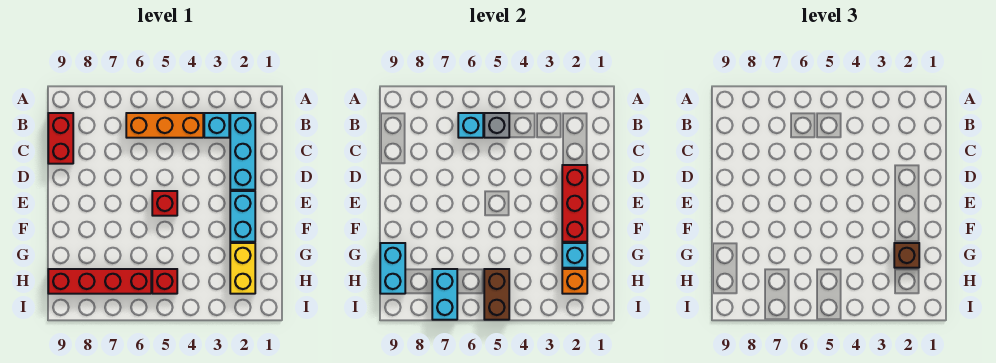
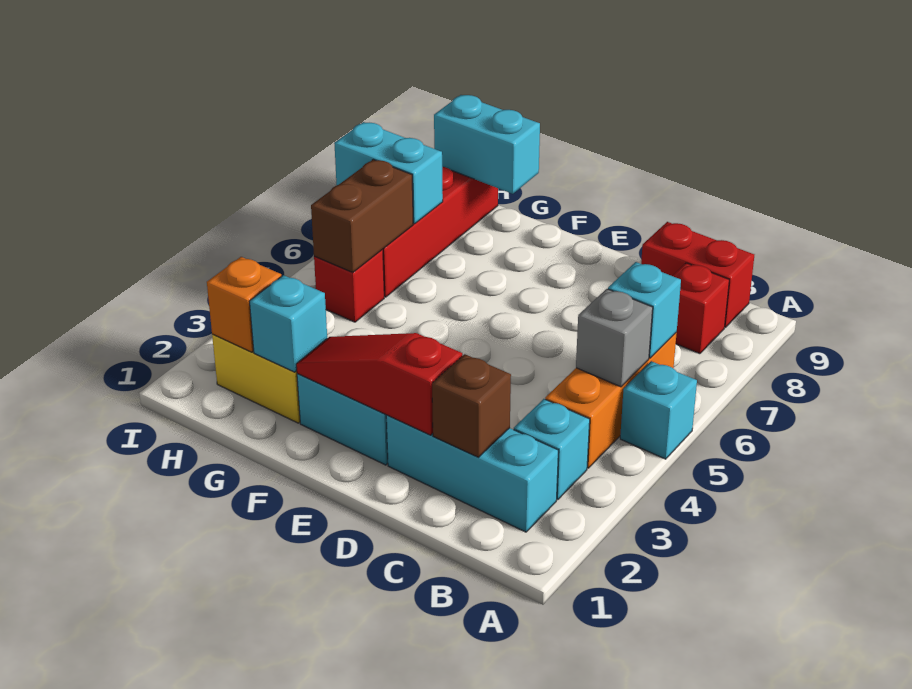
none -> cyan 1x1 brick [620,361,697,459]
red 1x3 brick [562,165,587,242] -> red 1x3 slope [296,333,462,435]
red 1x1 brick [152,191,177,216] -> red 1x1 brick moved to [673,263,729,354]
brown 1x1 brick [894,243,919,268] -> brown 1x1 brick moved to [432,354,511,457]
brown 1x2 brick [484,269,509,320] -> brown 1x2 brick turned to [311,160,413,273]

